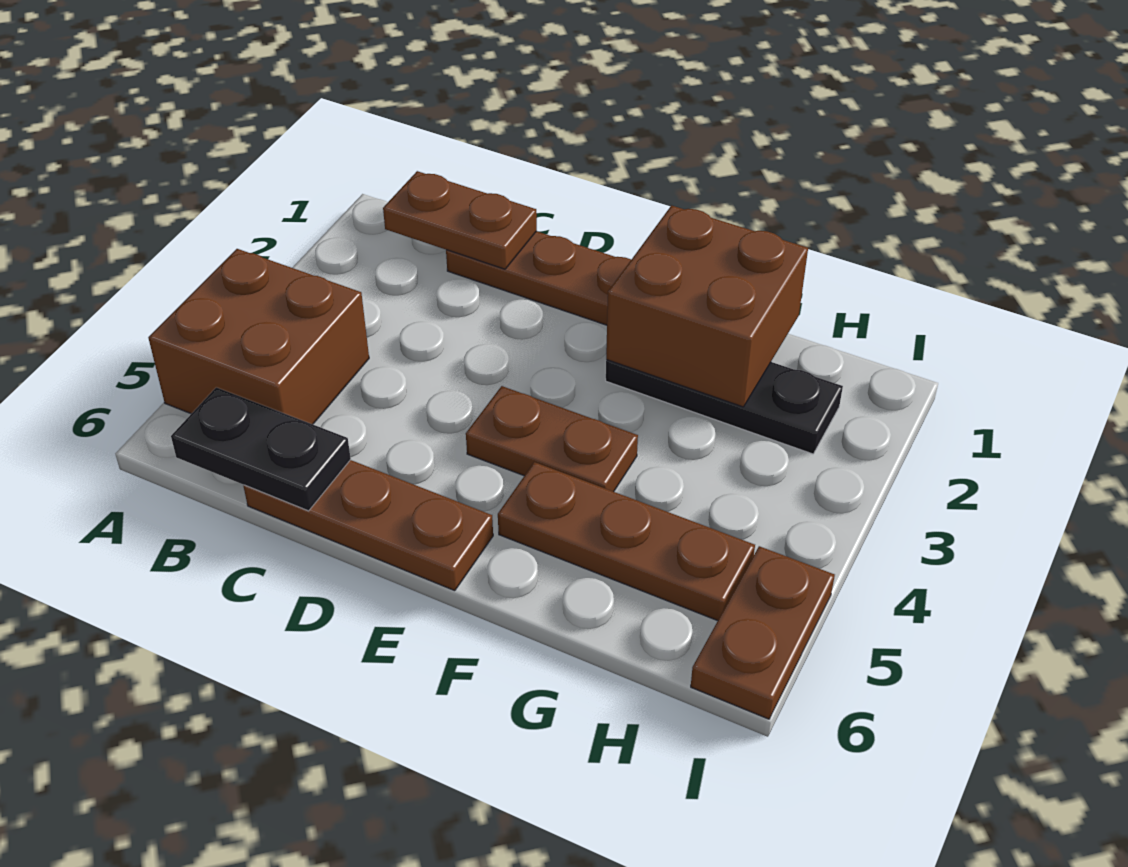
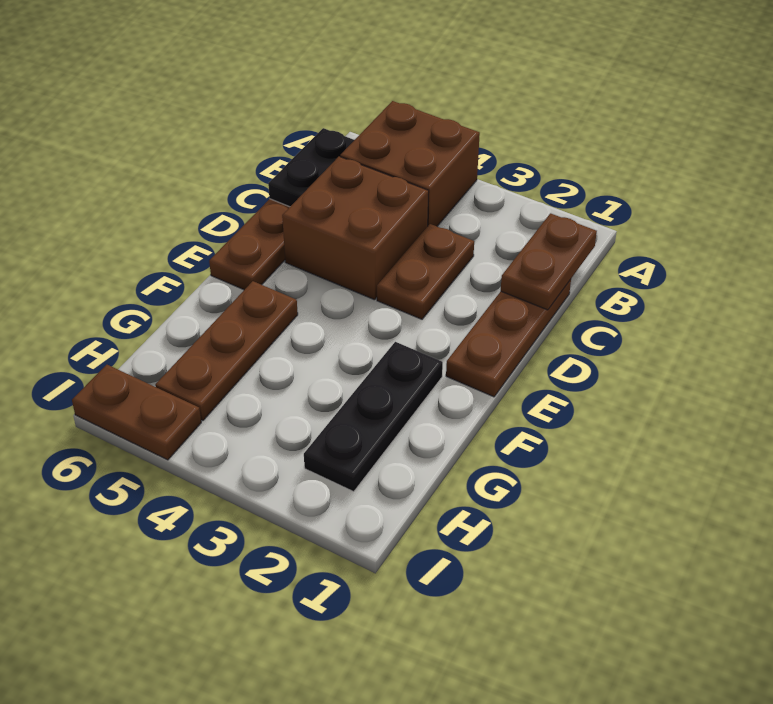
brown 1x2 plate [466,386,638,492] -> brown 1x2 plate moved to [377,224,474,319]
brown 2x2 brick [606,205,808,407] -> brown 2x2 brick moved to [282,156,429,300]

